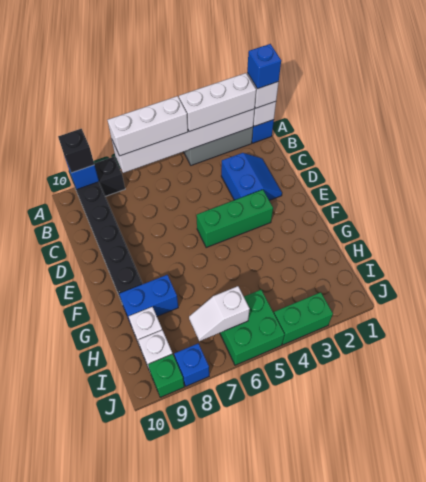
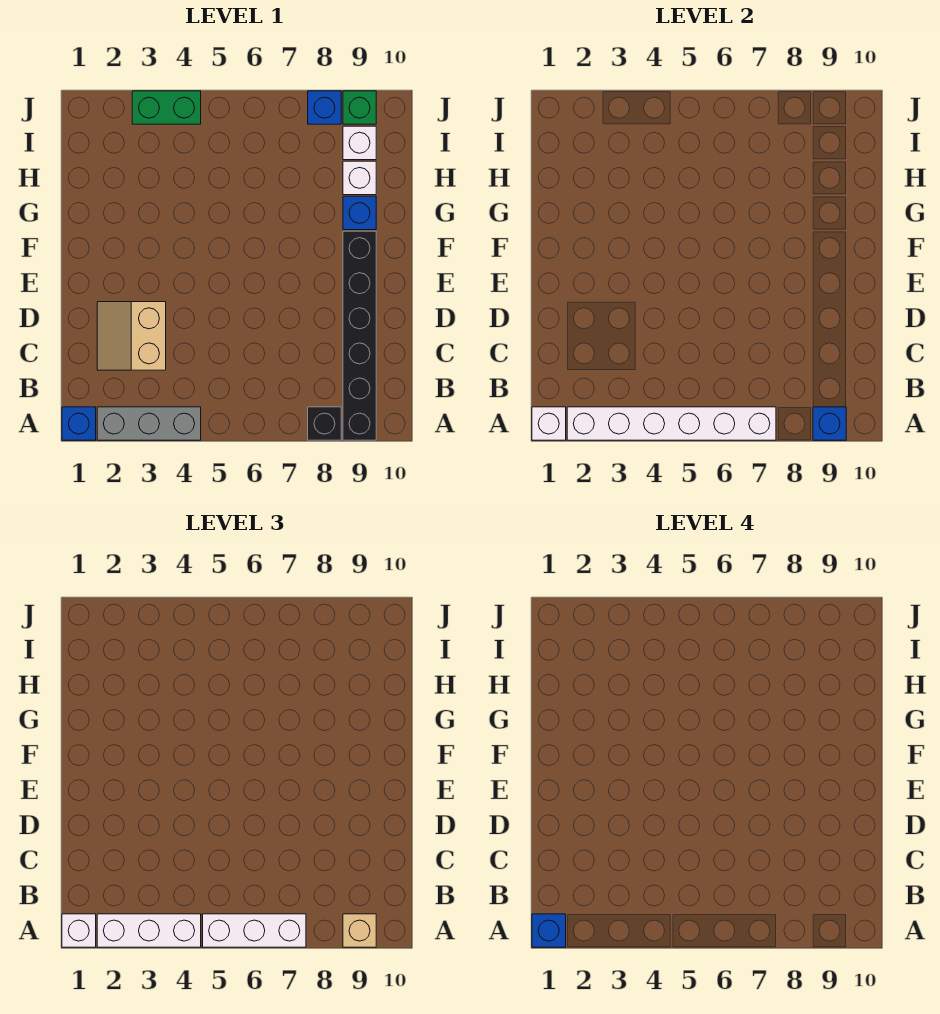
black 1x1 brick [58,129,94,173] -> tan 1x1 brick [343,914,376,947]
blue 2x2 slope [221,153,282,200] -> tan 2x2 slope [97,302,166,370]
green 1x3 brick [196,190,273,248] -> none
blue 1x2 brick [119,275,178,324] -> blue 1x1 brick [343,196,376,230]
green 2x2 brick [220,290,285,365] -> none
white 1x2 slope [189,286,250,341] -> none

